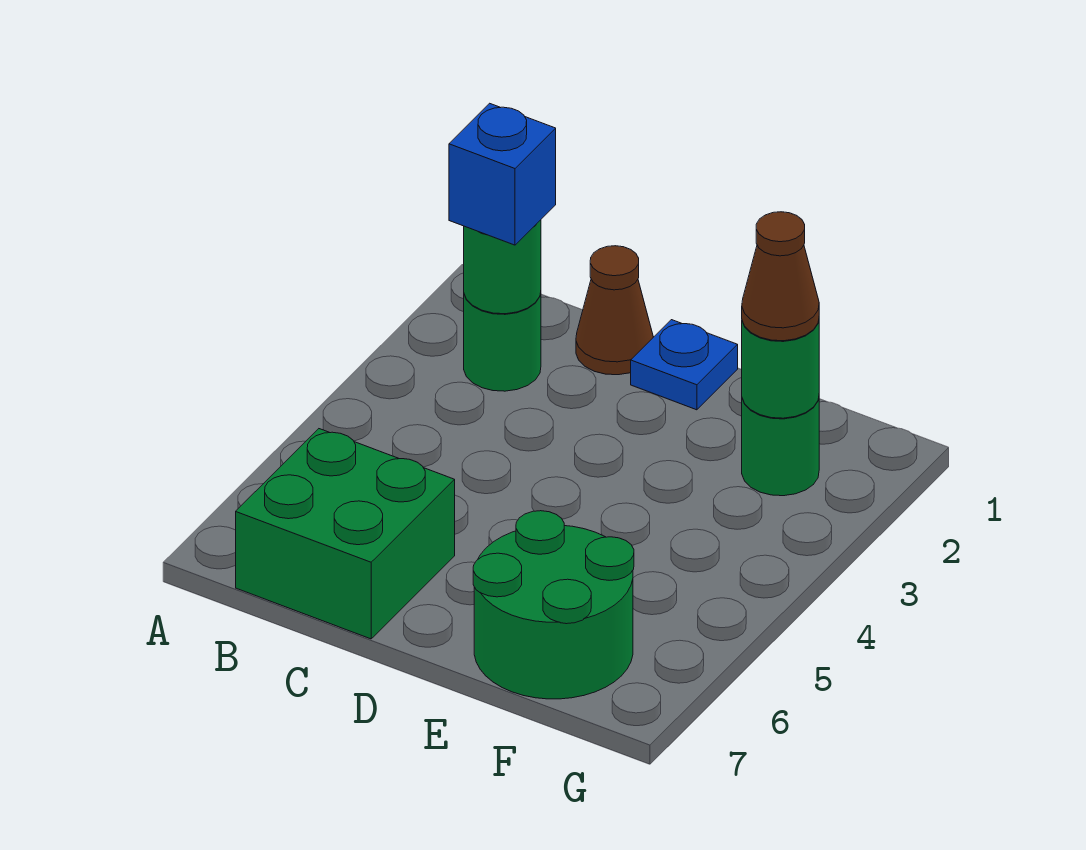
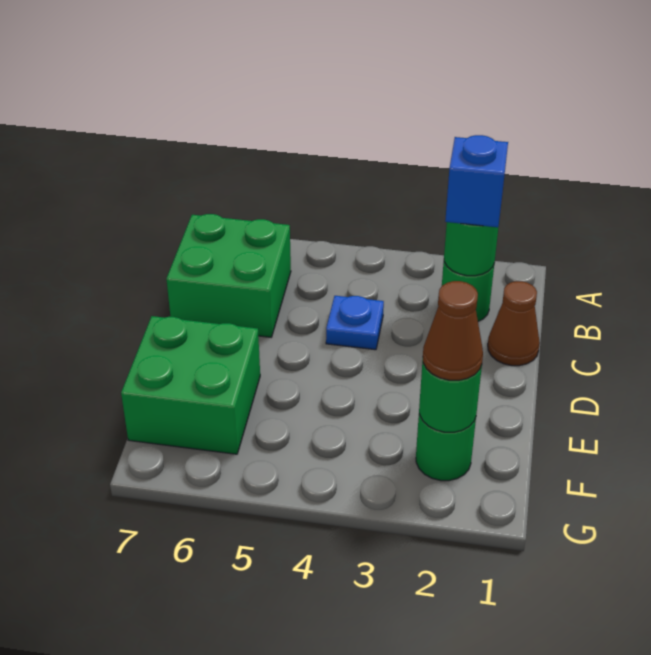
blue 1x1 plate [631,320,738,410] -> blue 1x1 plate moved to [326,296,384,350]
green 2x2 round brick [473,511,634,699] -> green 2x2 brick [121,316,260,454]

